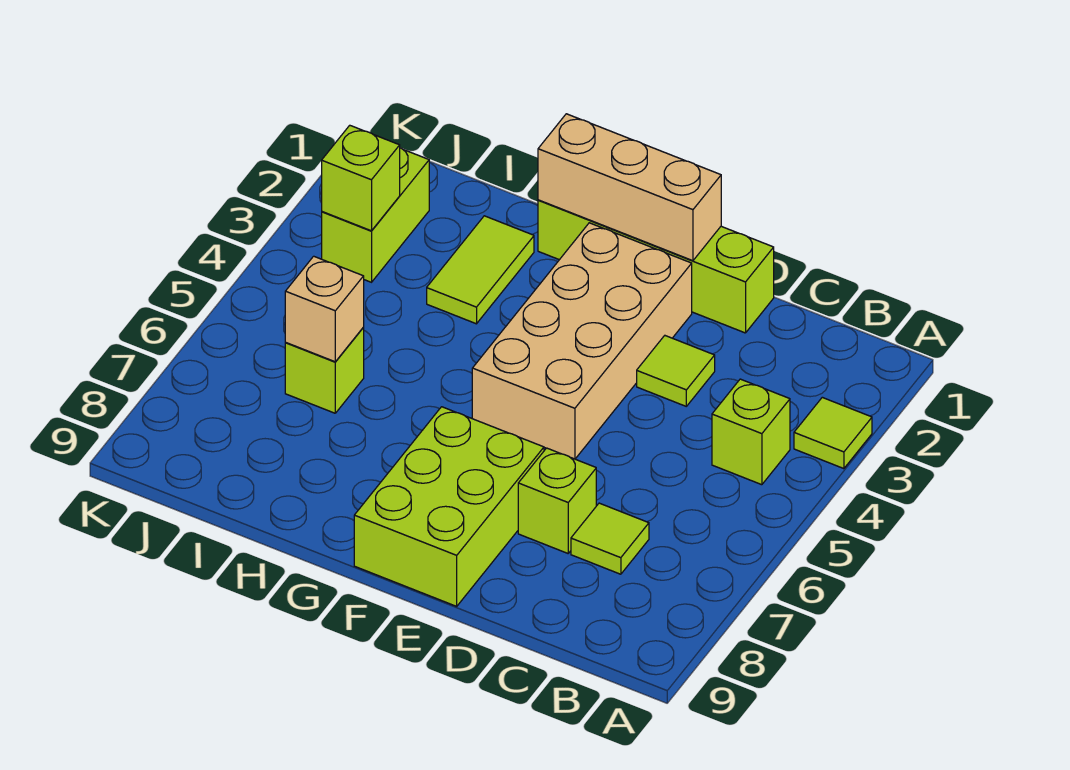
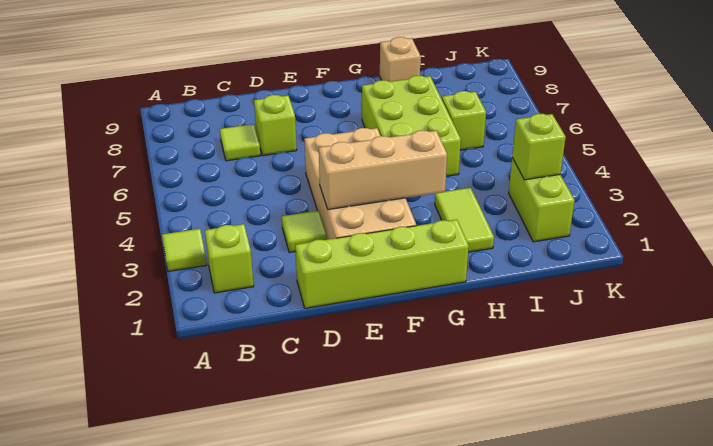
lime 1x1 brick [712,379,790,485] -> lime 1x1 brick moved to [205,224,254,293]
tan 1x3 brick [538,114,721,261] -> tan 1x3 brick moved to [319,130,447,210]
lime 2x3 brick [354,407,544,606] -> lime 2x3 brick moved to [362,75,461,176]
tan 1x1 brick [285,256,364,362] -> tan 1x1 brick moved to [380,37,421,82]

